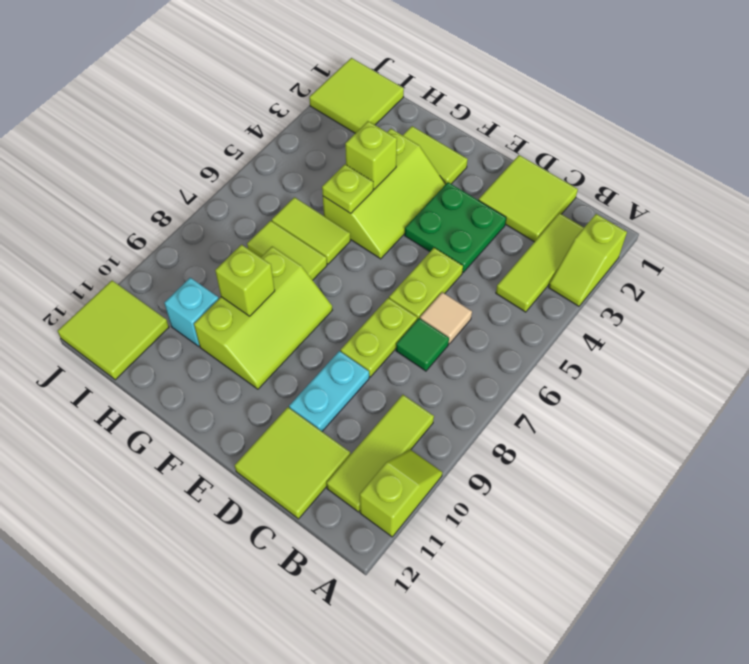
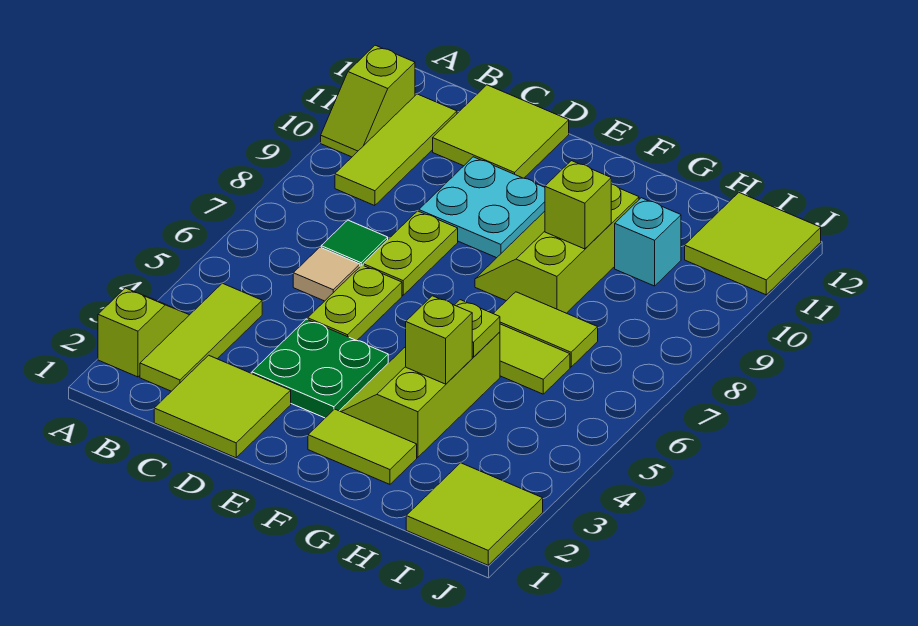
cyan 1x2 plate [289,351,369,431] -> cyan 2x2 plate [419,157,545,258]

